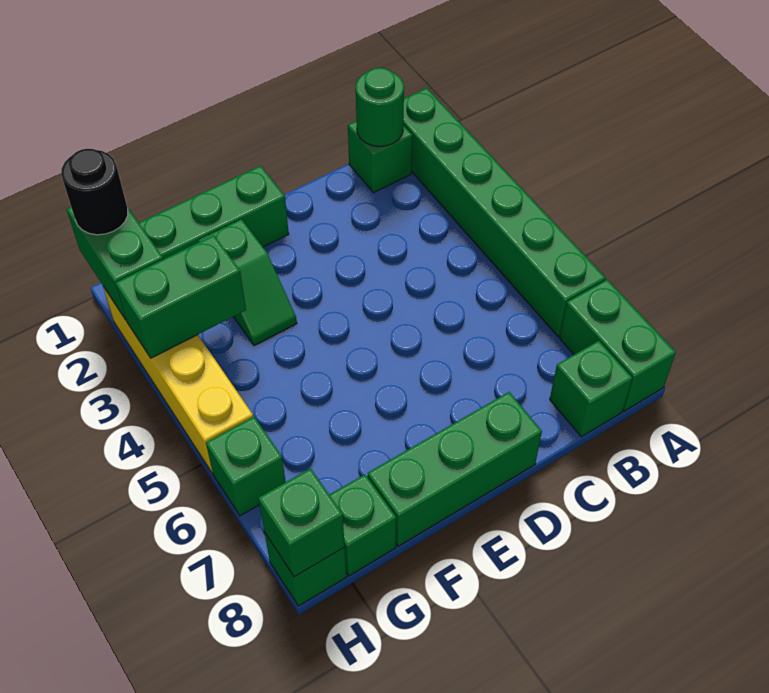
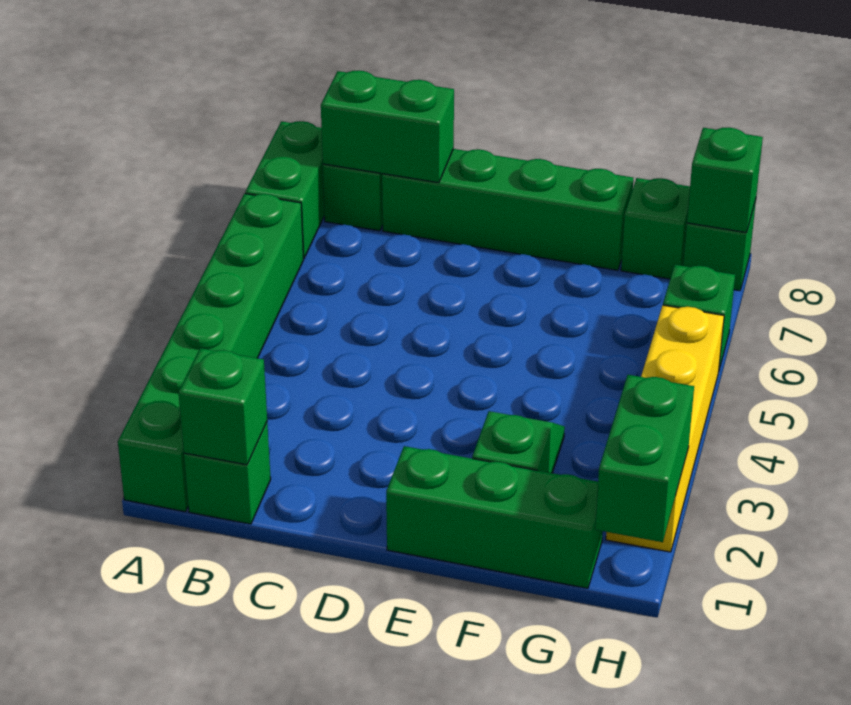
green 1x1 round brick [356,68,404,146] -> green 1x1 brick [178,348,267,465]
green 1x3 brick [368,392,542,546] -> green 1x4 brick [382,149,633,270]
green 1x2 brick [116,235,246,358] -> green 1x2 brick moved to [321,70,454,183]
black 1x1 round brick [61,149,128,235] -> none

